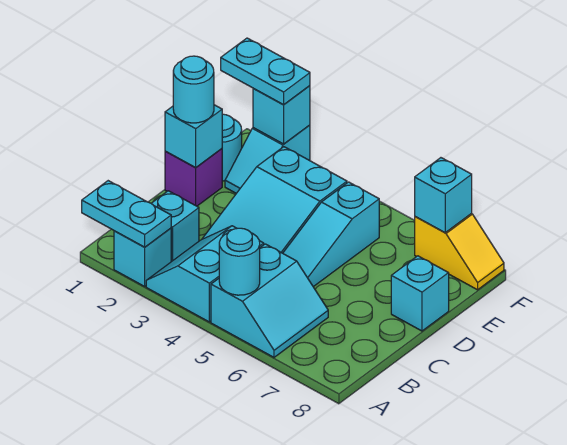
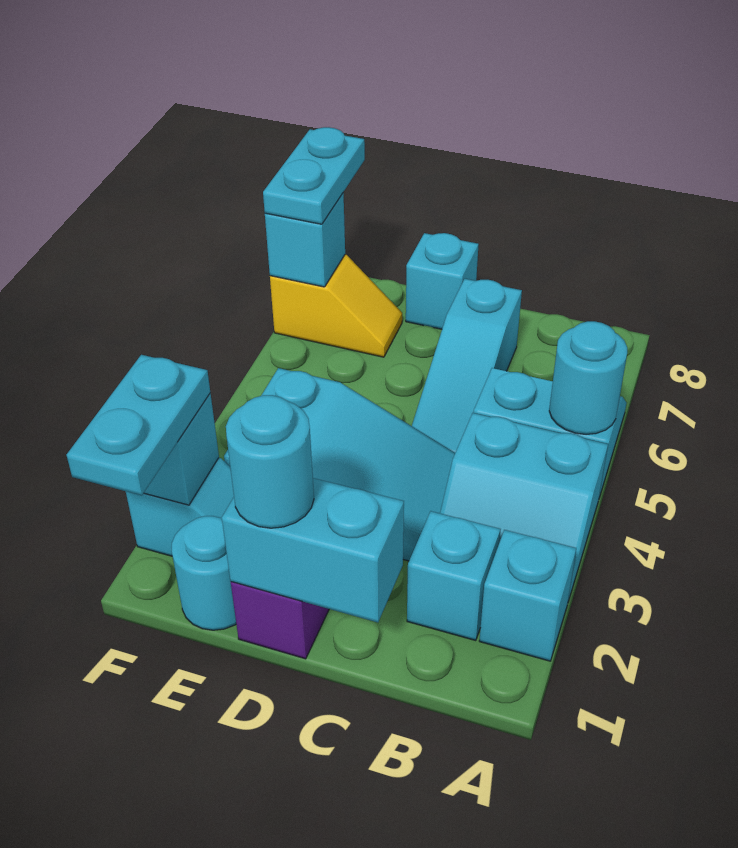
cyan 1x2 plate [82,181,171,247] -> cyan 1x2 plate moved to [263,127,365,224]
cyan 1x3 slope [283,182,379,287] -> cyan 1x3 slope turned to [412,279,522,453]
cyan 1x1 brick [165,105,222,167] -> cyan 1x2 brick [222,478,404,622]
yellow 1x2 slope [415,214,504,290] -> yellow 1x2 slope turned to [270,254,402,357]

